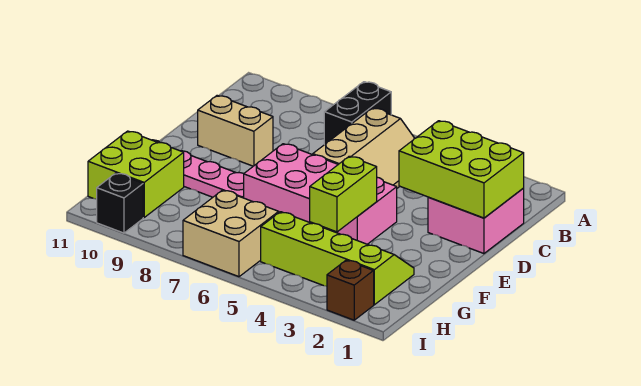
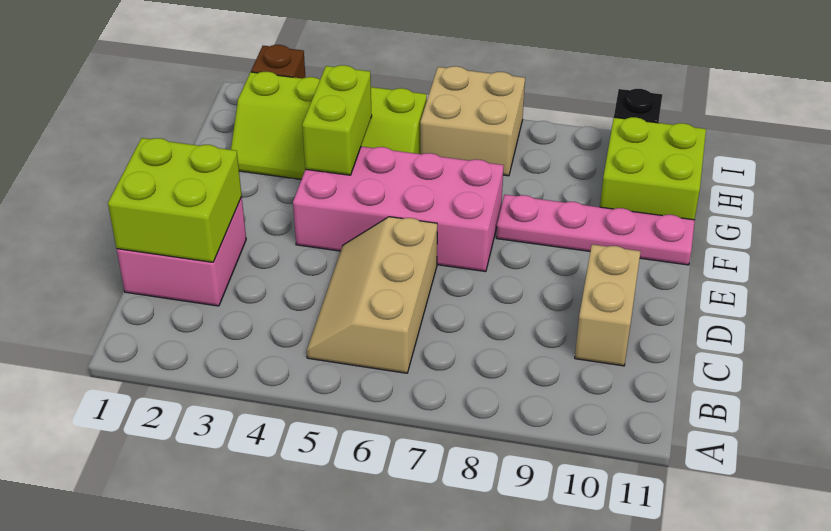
black 1x2 brick [324,82,391,145] -> none
lime 2x3 brick [399,121,524,218] -> lime 2x2 brick [108,138,242,262]
tan 1x2 brick [198,96,273,166] -> tan 1x2 brick turned to [575,244,641,366]

